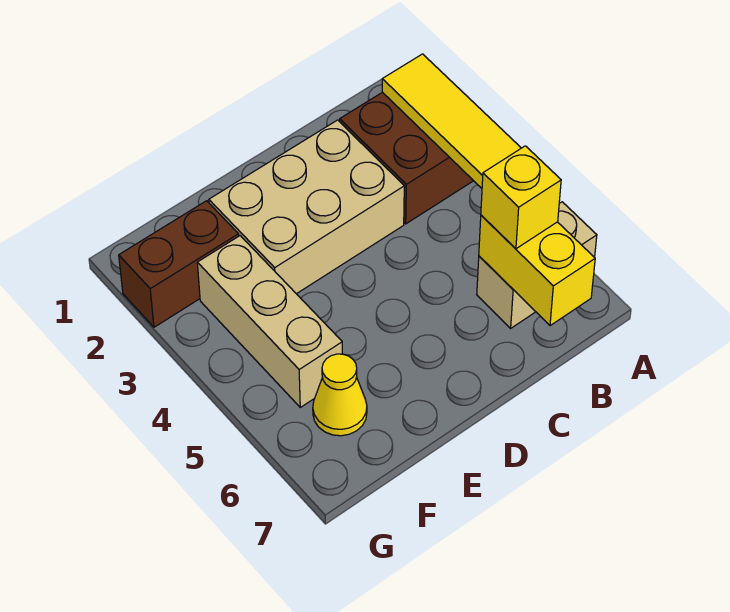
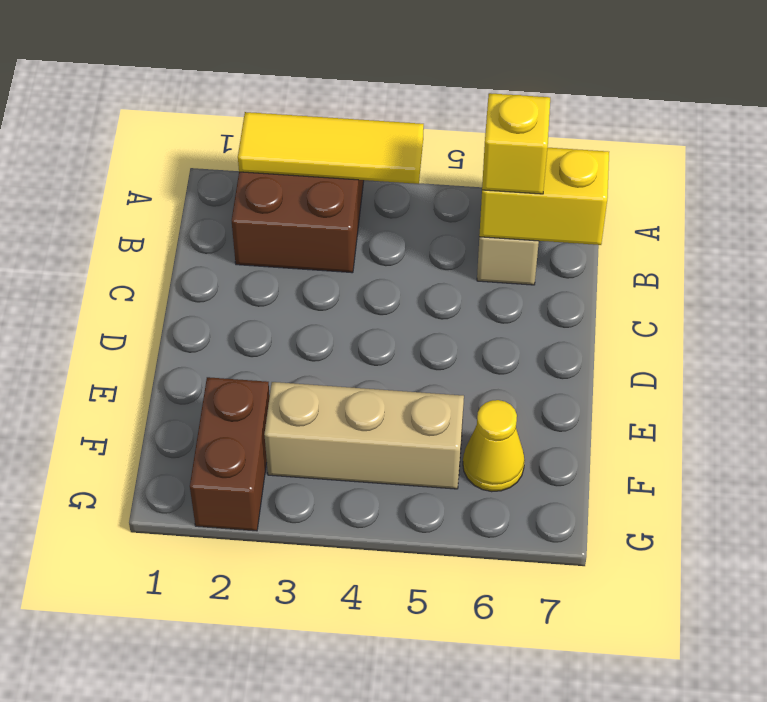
tan 2x3 brick [209,120,404,294] -> none

